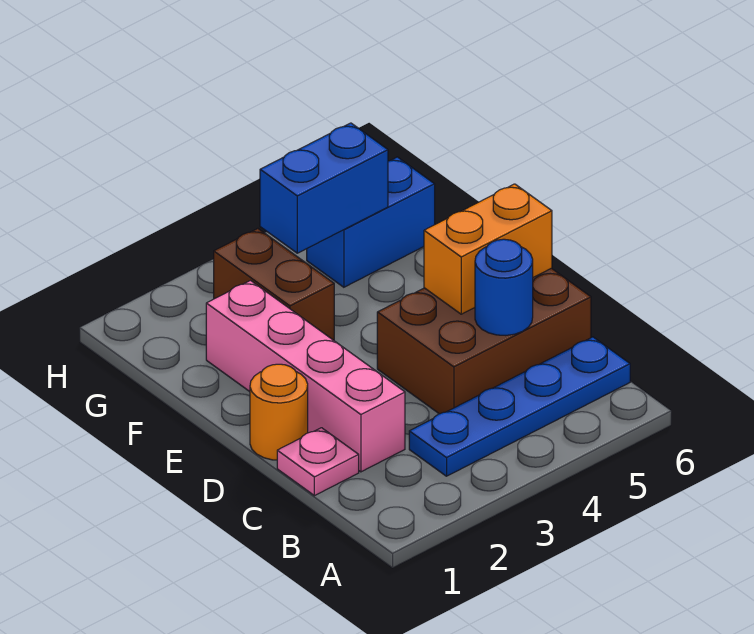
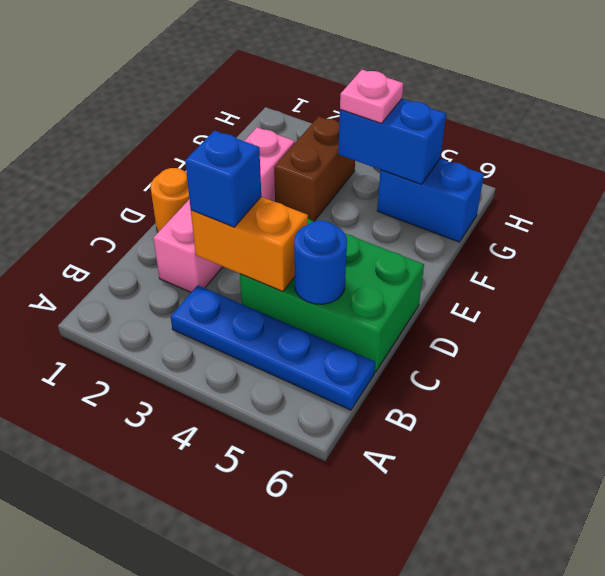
pink 1x1 plate [277,428,359,496] -> pink 1x1 plate moved to [340,70,403,123]
none -> blue 1x1 brick [185,131,261,227]
brown 2x3 brick [377,268,591,414] -> green 2x3 brick [240,219,424,372]
orange 1x2 brick [424,184,552,314] -> orange 1x2 brick moved to [191,197,308,291]

